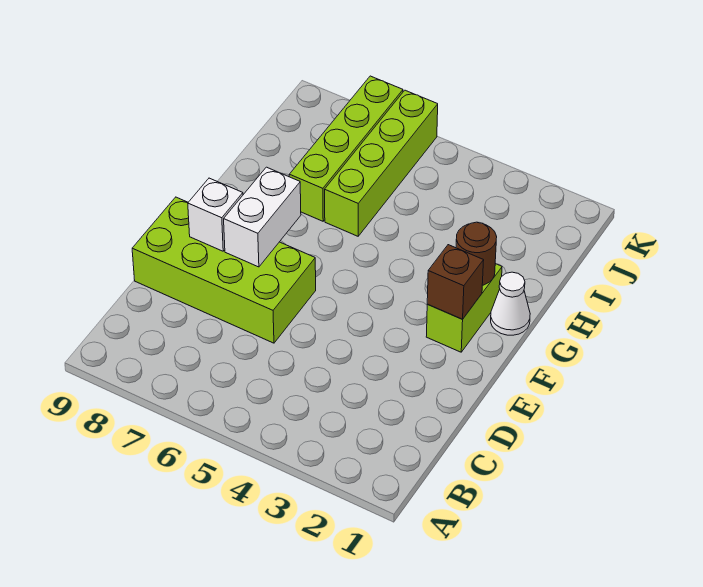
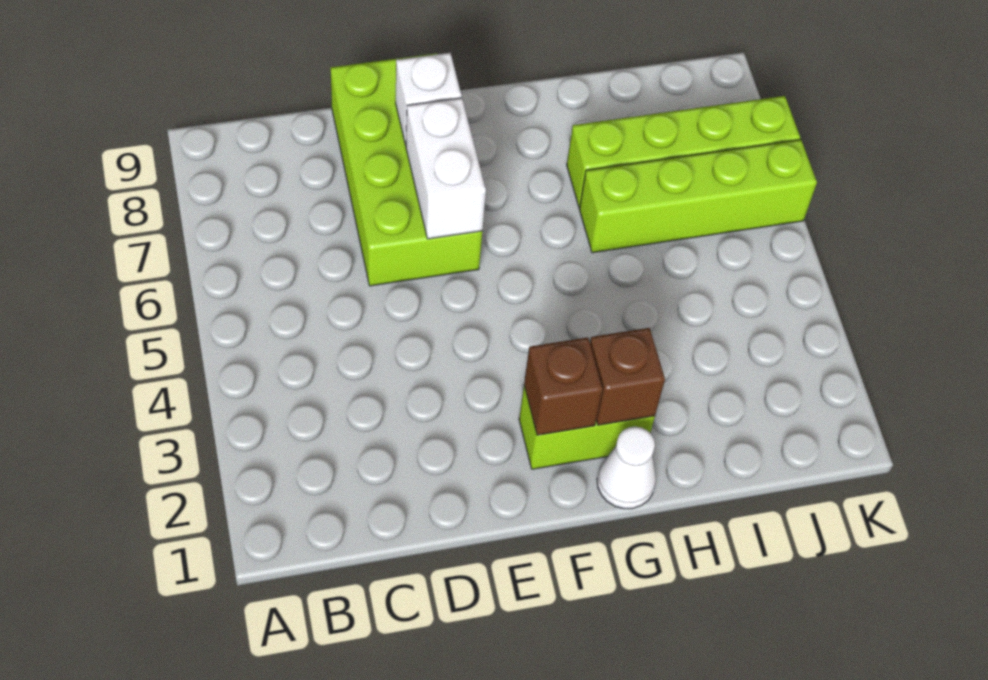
white 1x2 brick [224,167,301,267] -> white 1x2 brick turned to [406,98,486,239]
brown 1x1 round brick [456,222,497,285] -> brown 1x1 brick [590,328,665,425]

